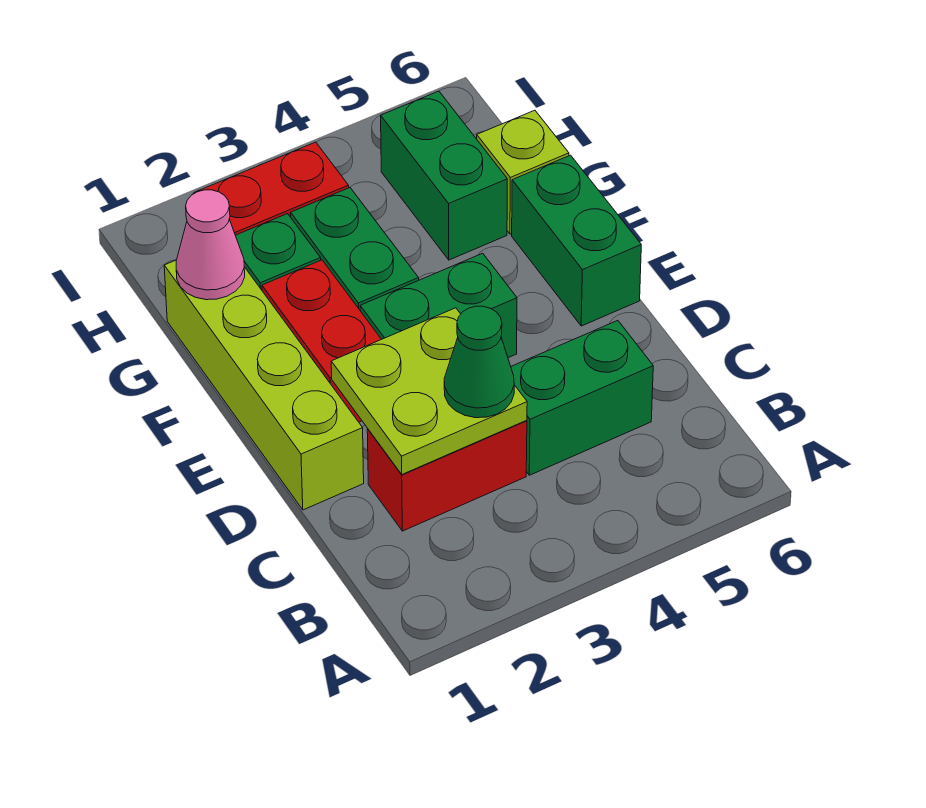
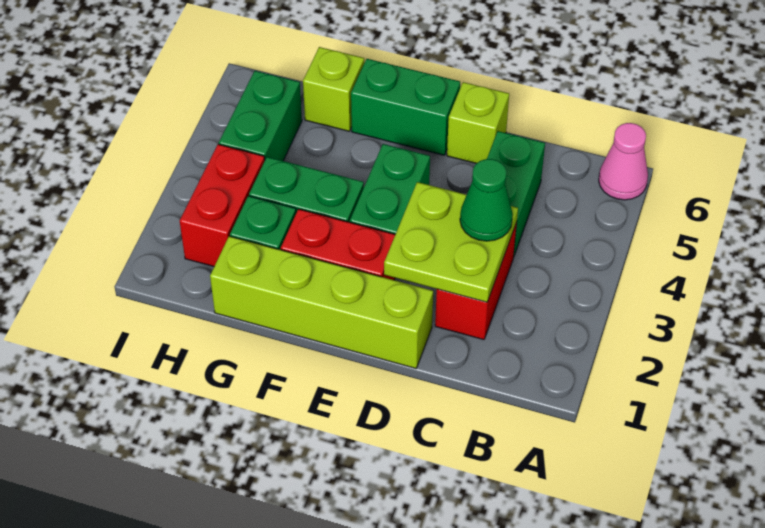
none -> lime 1x1 brick [447,82,509,163]
pink 1x1 cone [176,190,245,300] -> pink 1x1 cone moved to [599,123,648,200]
green 1x2 brick [381,91,507,260] -> green 1x2 brick turned to [219,71,302,161]

